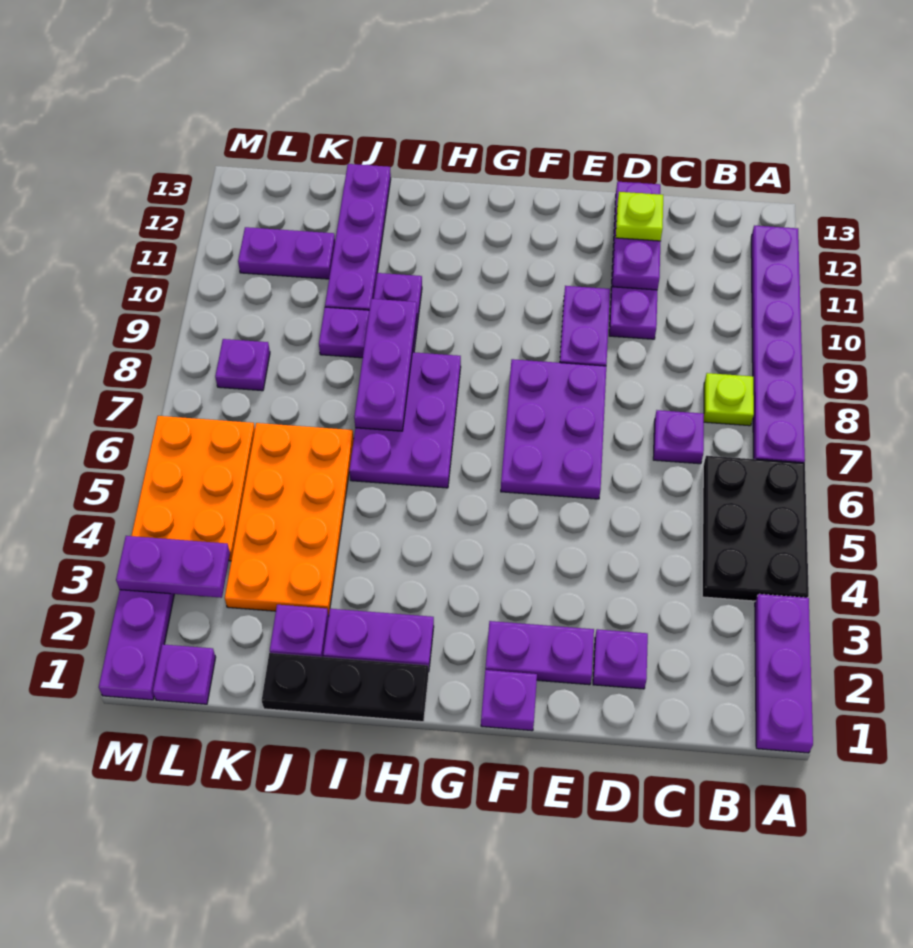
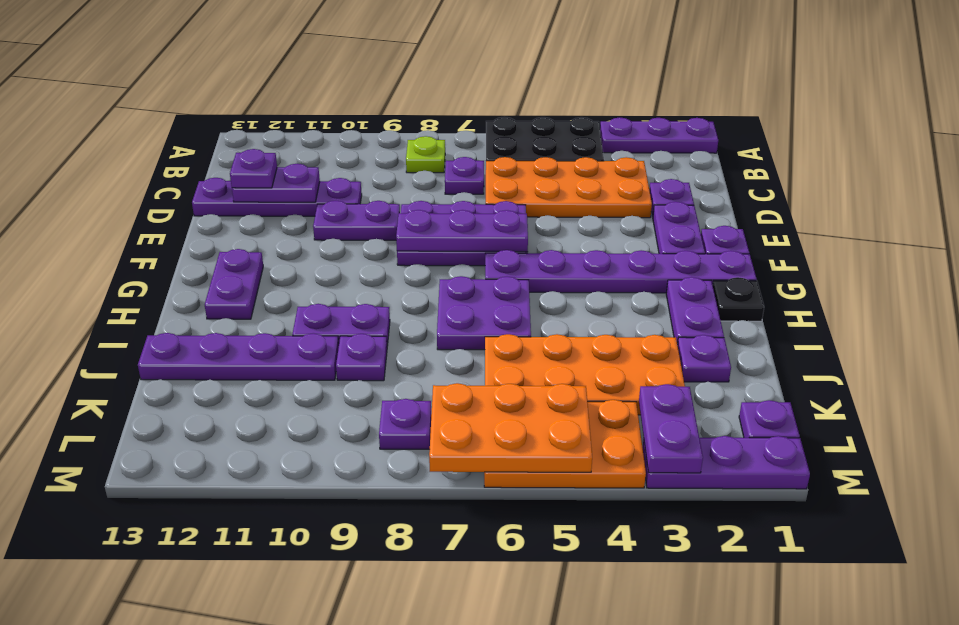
purple 1x6 plate [751,226,805,463] -> purple 1x6 plate moved to [485,250,757,293]
none -> orange 2x4 plate [486,157,652,218]
lime 1x1 plate [616,192,663,241] -> purple 1x1 plate [230,149,277,188]
black 1x3 plate [262,653,429,722] -> black 1x1 plate [713,277,764,321]
purple 2x3 plate [349,352,461,488] -> purple 2x2 plate [437,276,531,350]
purple 1x3 plate [354,299,417,431] -> purple 1x3 plate moved to [396,210,528,252]
purple 1x2 plate [238,227,335,279] -> purple 1x2 plate moved to [205,249,263,319]
none -> orange 2x3 plate [429,383,592,472]

